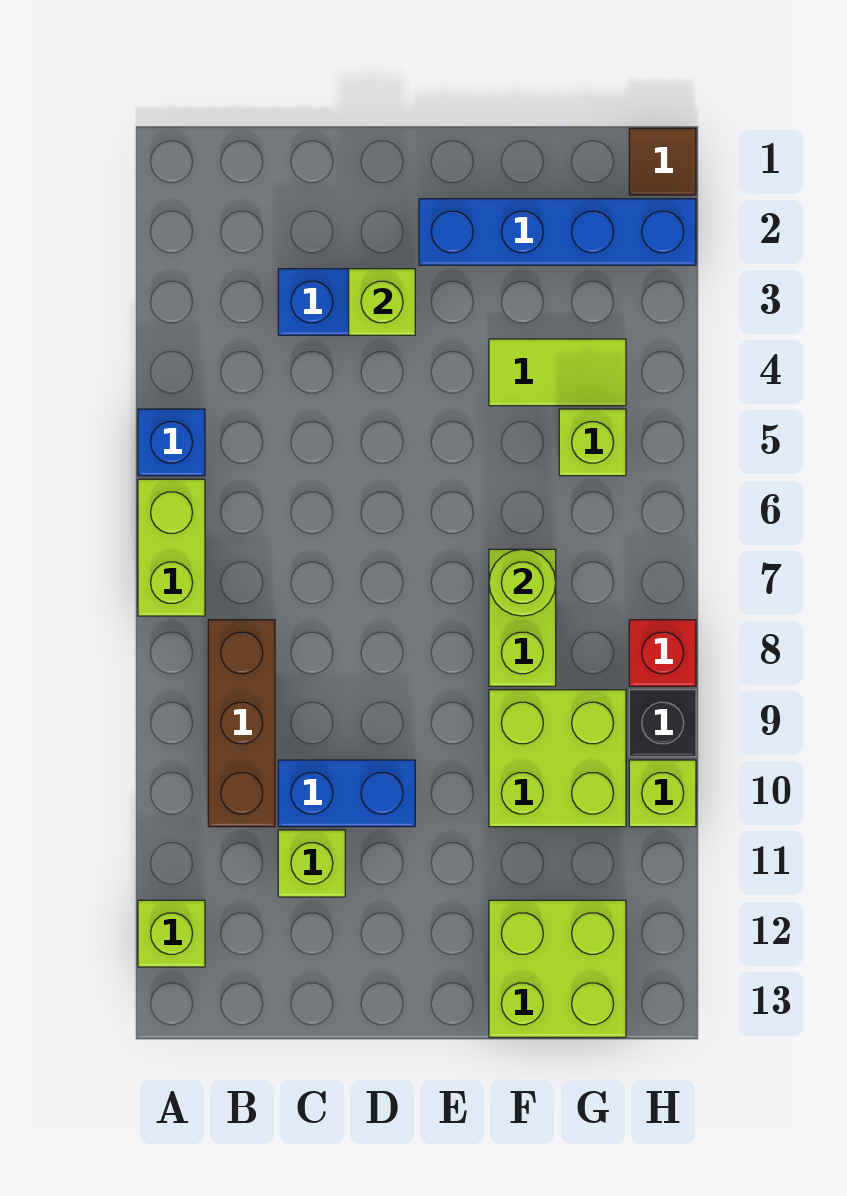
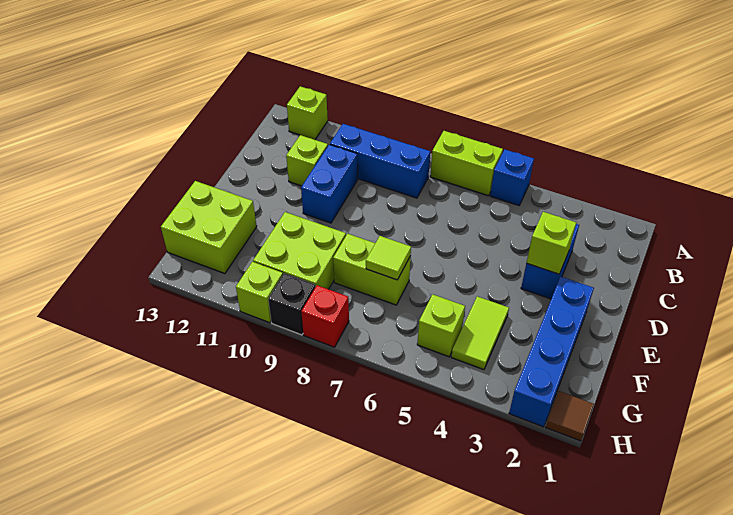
brown 1x3 brick [208,620,275,827] -> blue 1x3 brick [330,124,430,198]
lime 1x1 round brick [489,549,556,616] -> lime 1x1 tile [366,236,411,280]

